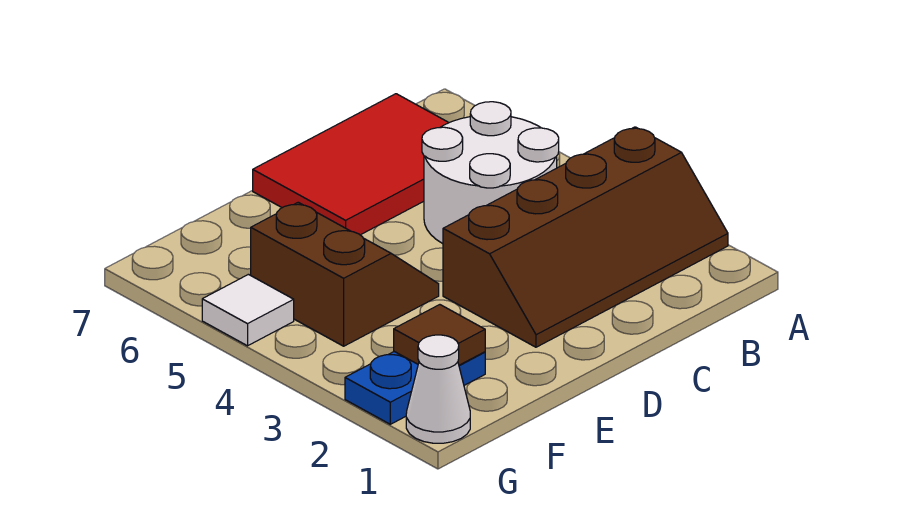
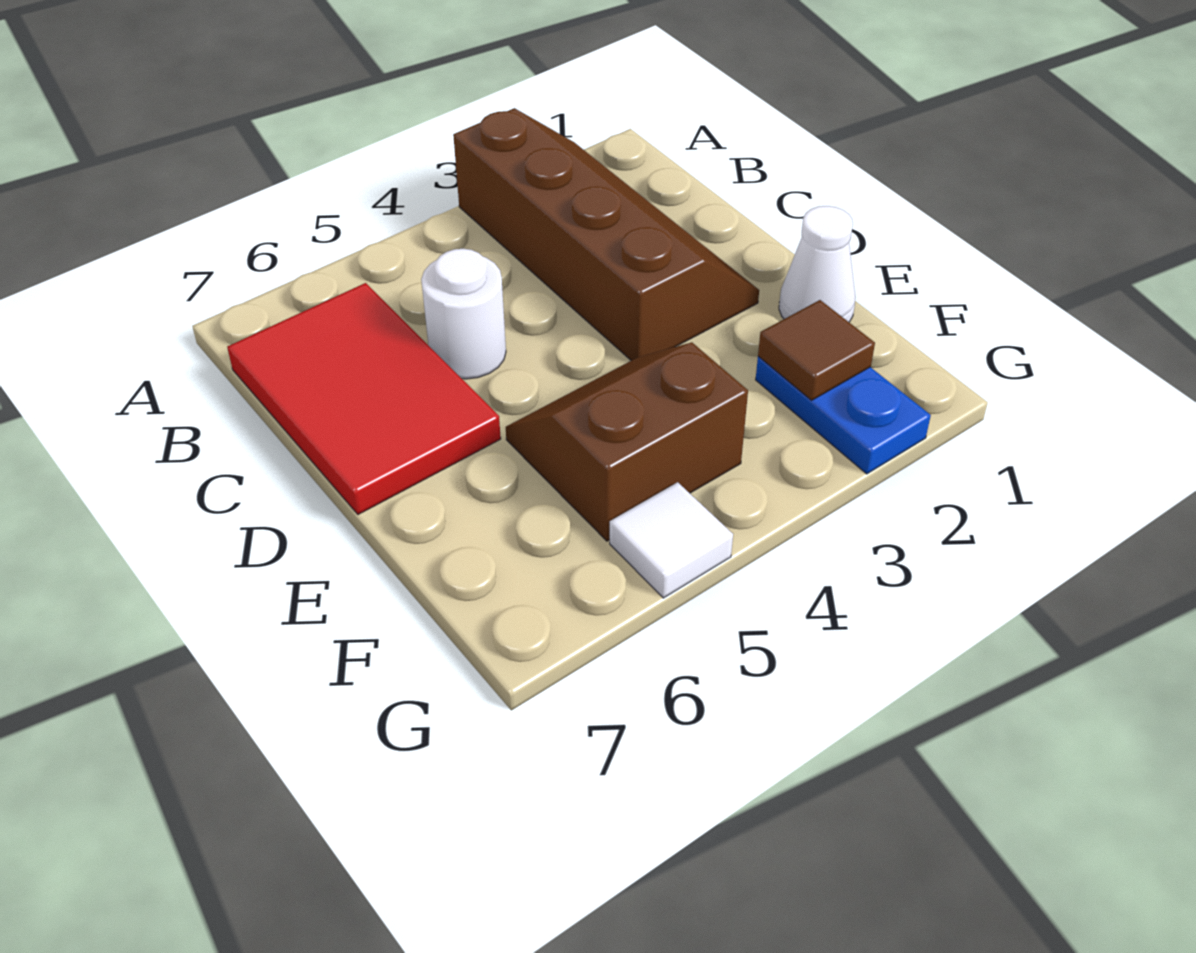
white 2x2 round brick [422,102,559,244] -> white 1x1 round brick [421,249,506,379]
white 1x1 cone [406,335,470,443] -> white 1x1 cone moved to [779,206,855,322]

